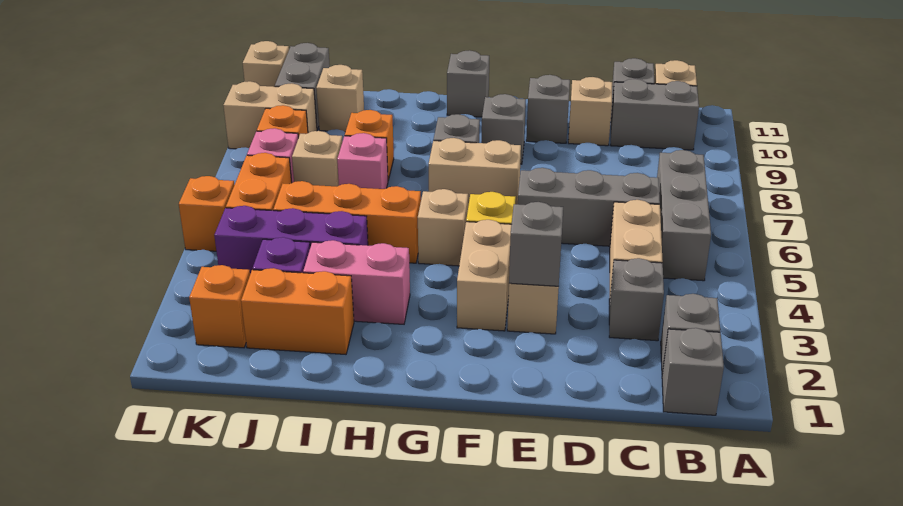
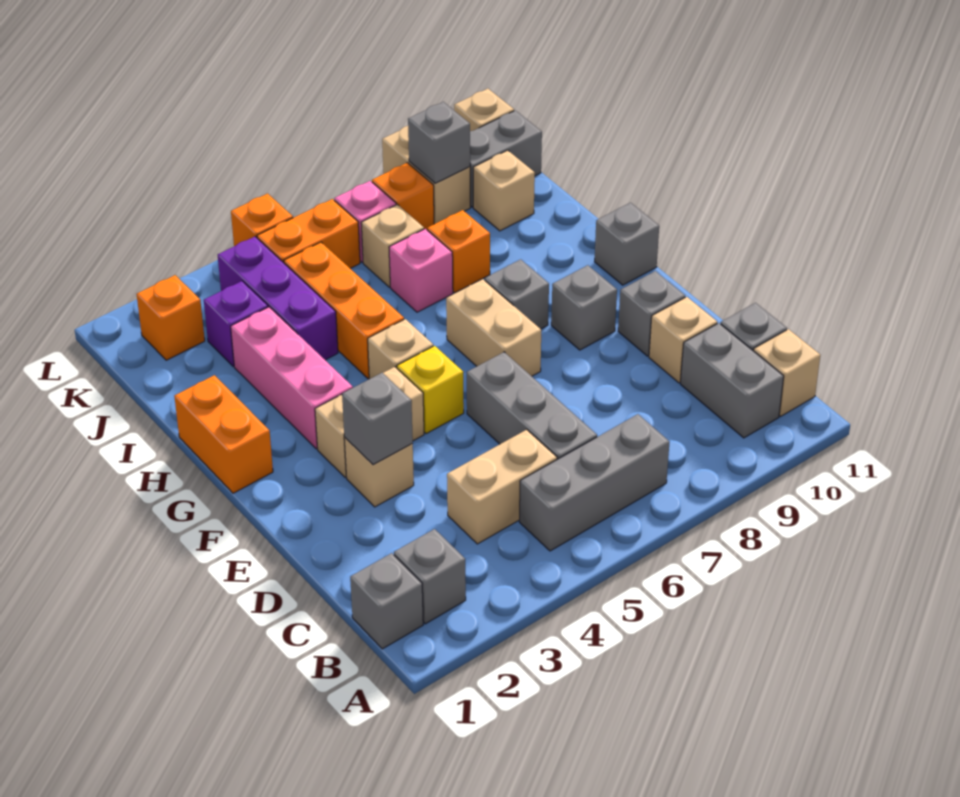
grey 1x1 brick [609,258,664,341] -> grey 1x1 brick moved to [408,102,470,183]
pink 1x2 brick [303,240,410,324] -> pink 1x3 brick [231,307,353,449]
orange 1x2 brick [241,268,354,354] -> orange 1x2 brick moved to [174,375,273,493]

